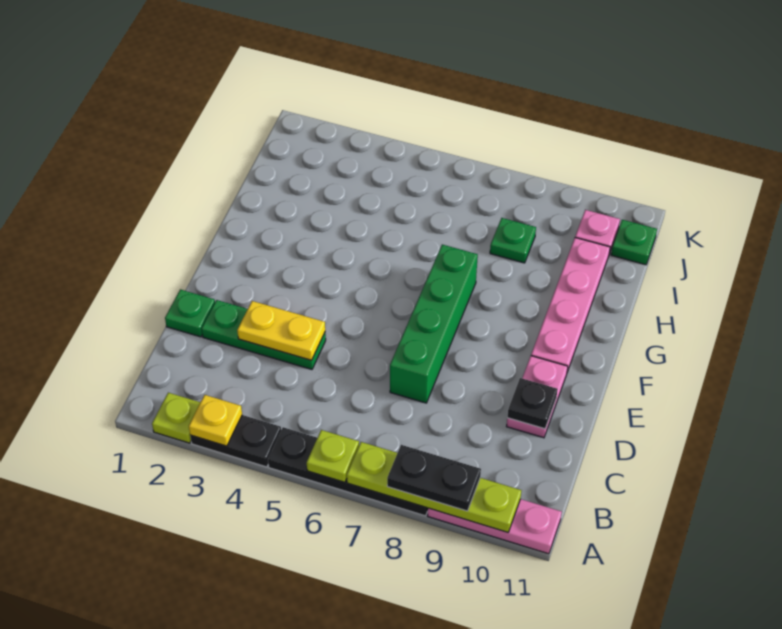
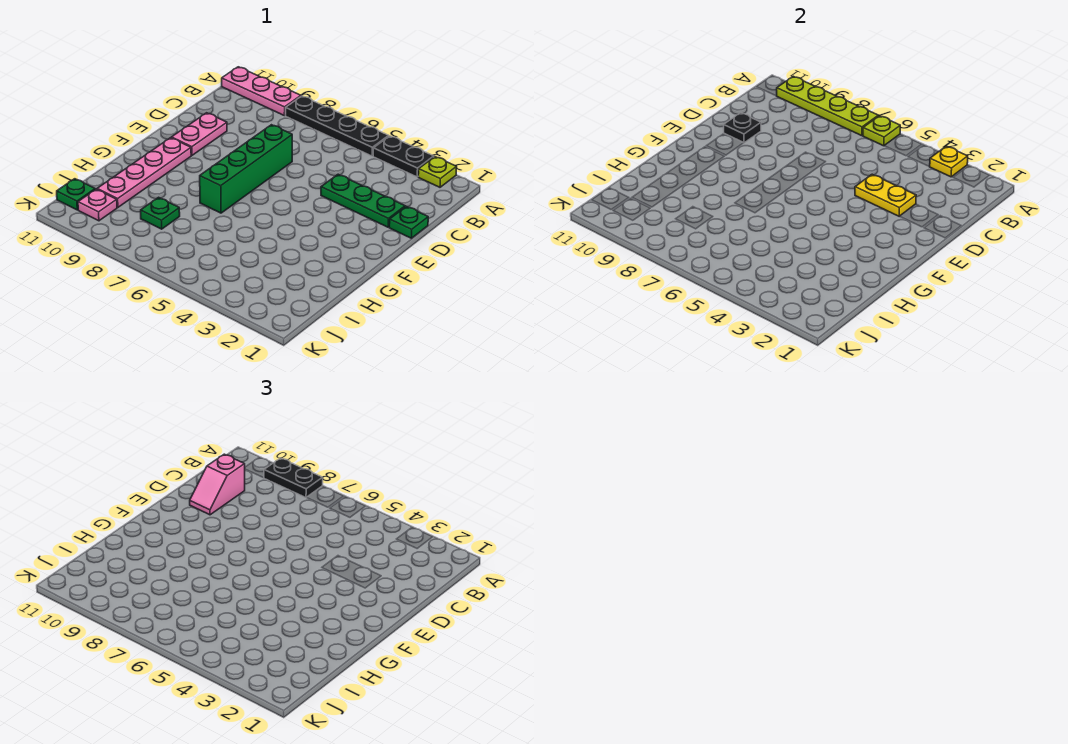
none -> pink 1x2 slope [190,454,245,515]

